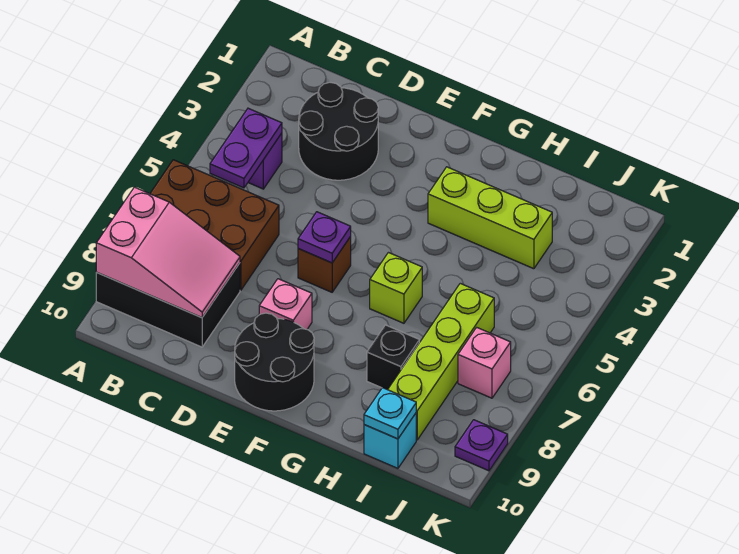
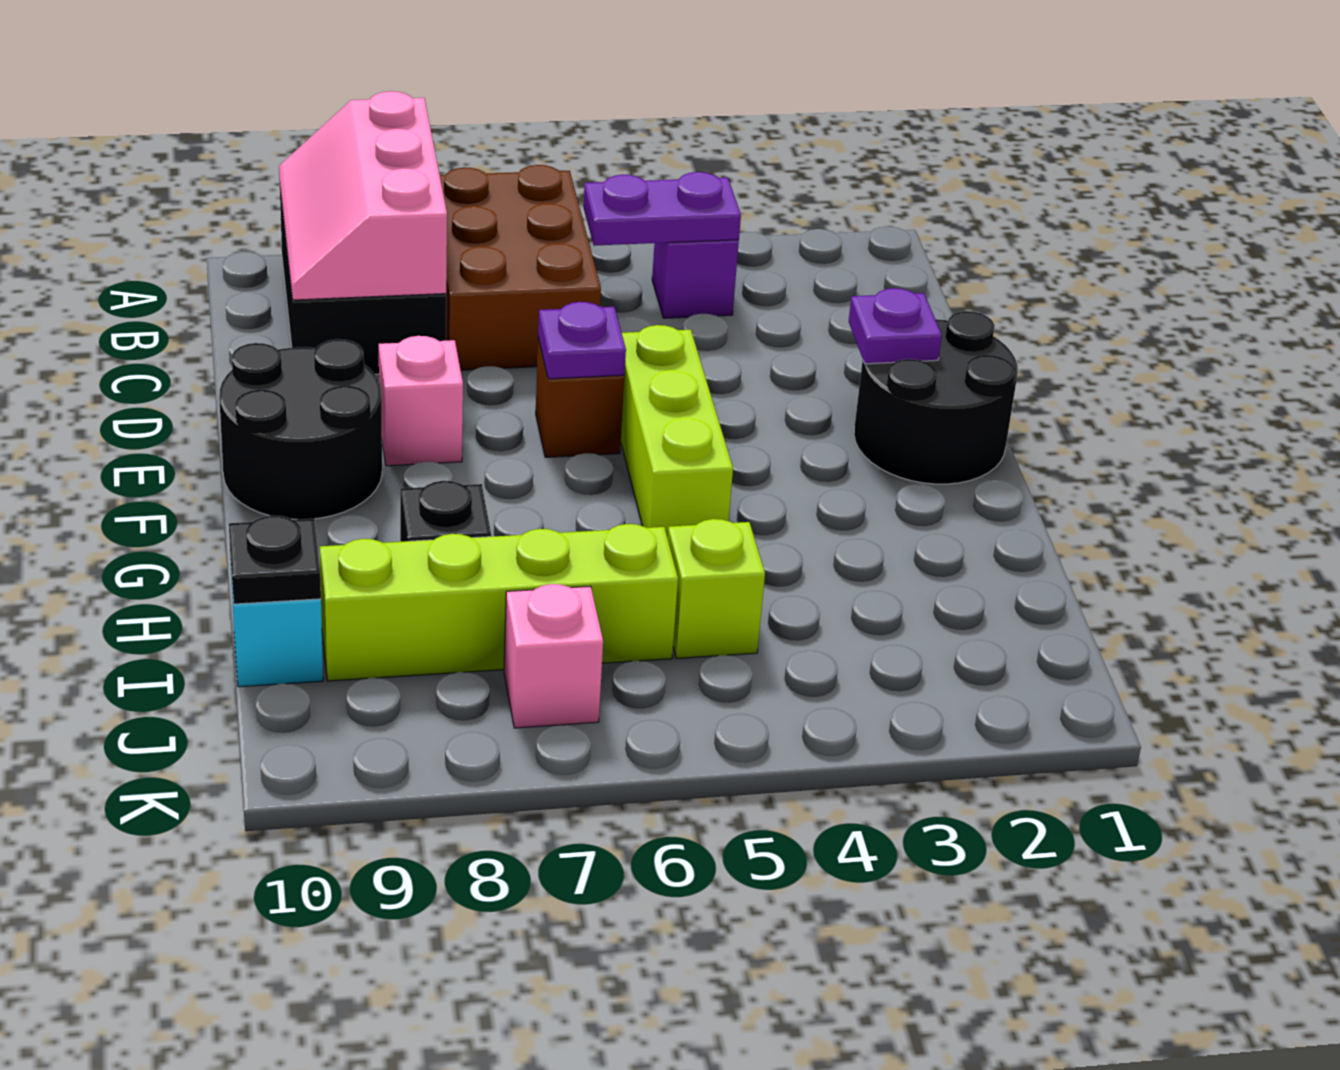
pink 2x3 slope [96,187,240,318] -> pink 2x3 slope turned to [279,91,447,300]
black 2x2 round brick [299,82,378,180] -> black 2x2 round brick moved to [854,311,1018,484]
lime 1x3 brick [428,167,552,269] -> lime 1x3 brick moved to [621,325,733,538]
lime 1x1 brick [370,253,422,323] -> lime 1x1 brick moved to [668,519,765,658]
cyan 1x1 plate [364,388,416,439] -> black 1x1 plate [229,515,321,604]
purple 1x1 plate [455,420,508,471] -> purple 1x1 plate moved to [849,288,942,364]

